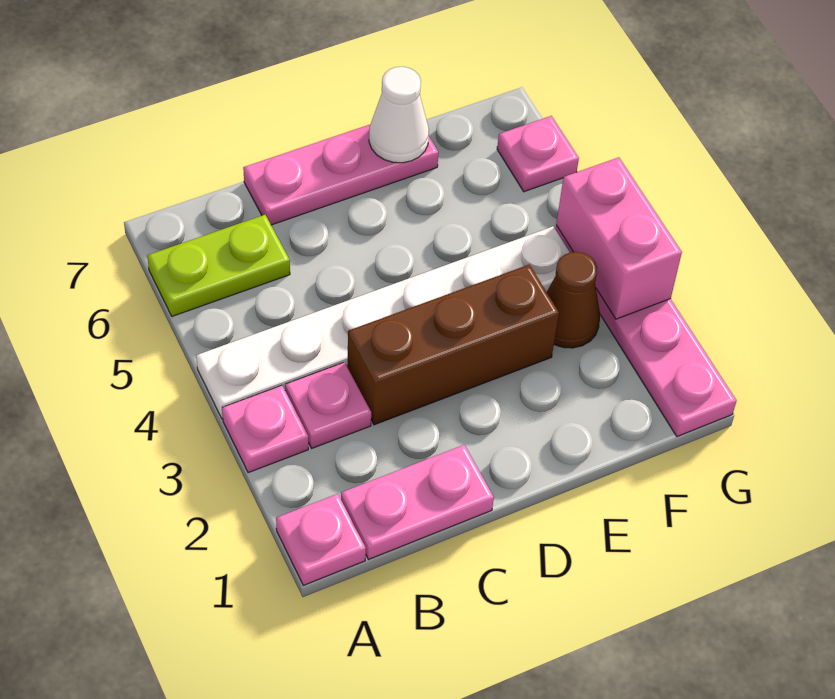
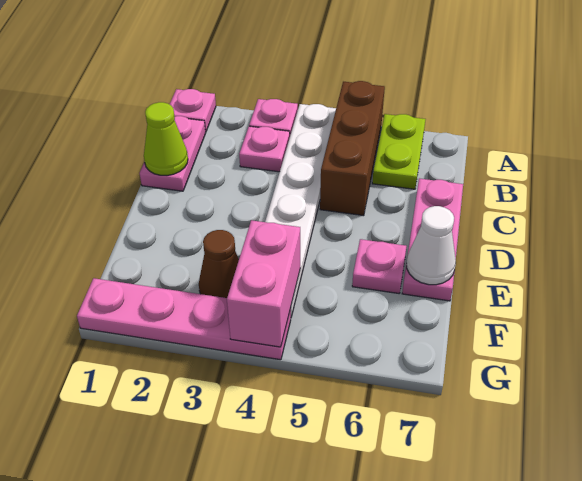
none -> lime 1x1 cone [144,102,188,175]
brown 1x3 brick [347,264,559,425] -> brown 1x3 brick moved to [320,81,385,216]
pink 1x2 brick [556,157,682,319] -> pink 1x2 brick turned to [227,220,300,347]
pink 1x1 plate [497,116,579,192] -> pink 1x1 plate moved to [352,239,406,293]

